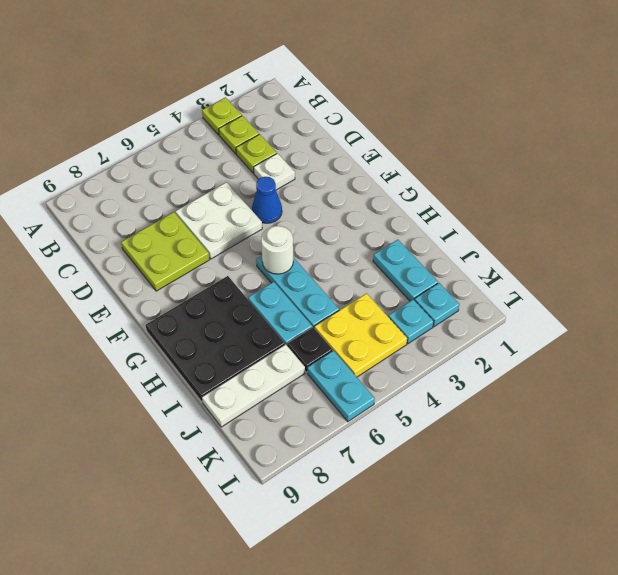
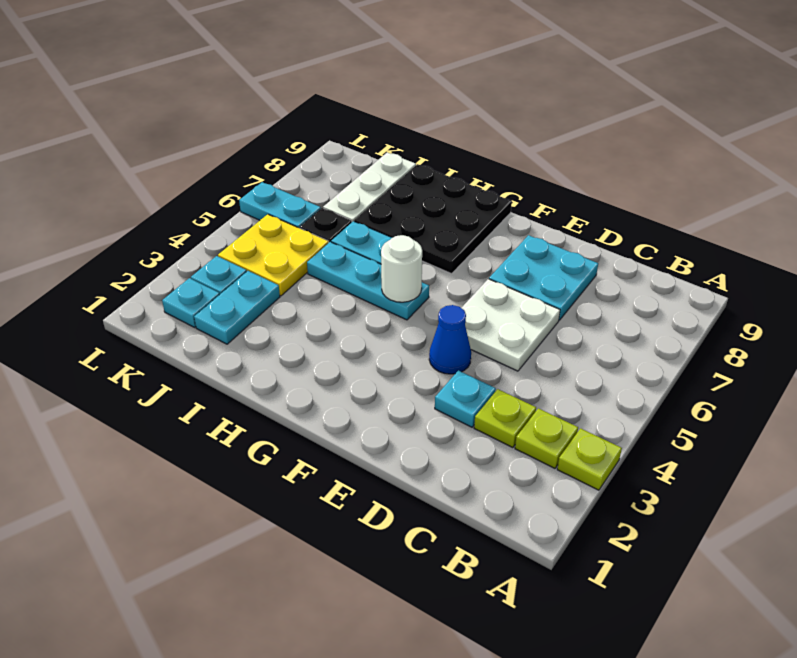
white 1x1 plate [254,153,295,190] -> cyan 1x1 plate [435,370,496,427]
lime 2x2 plate [121,212,209,291] -> cyan 2x2 plate [489,235,598,320]
cyan 1x2 plate [373,240,438,301] -> cyan 1x2 plate turned to [194,271,280,344]

